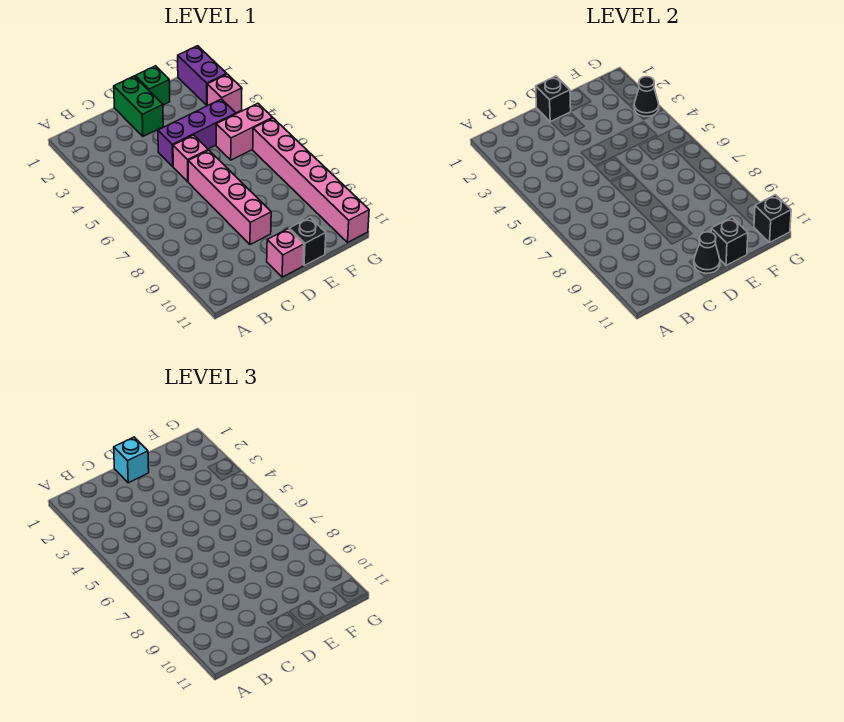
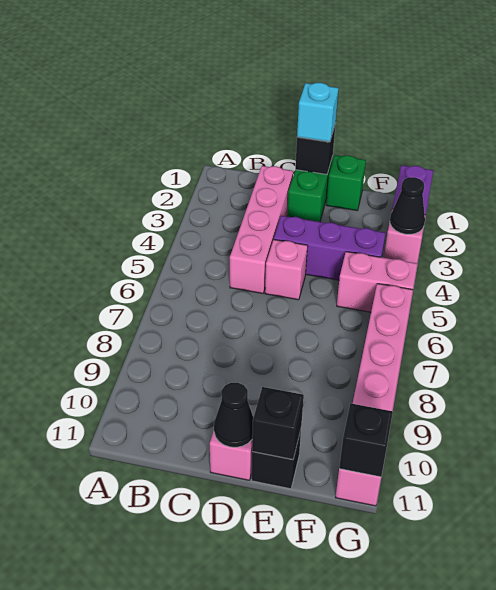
pink 1x4 brick [188,150,271,245] -> pink 1x4 brick moved to [230,166,293,293]

